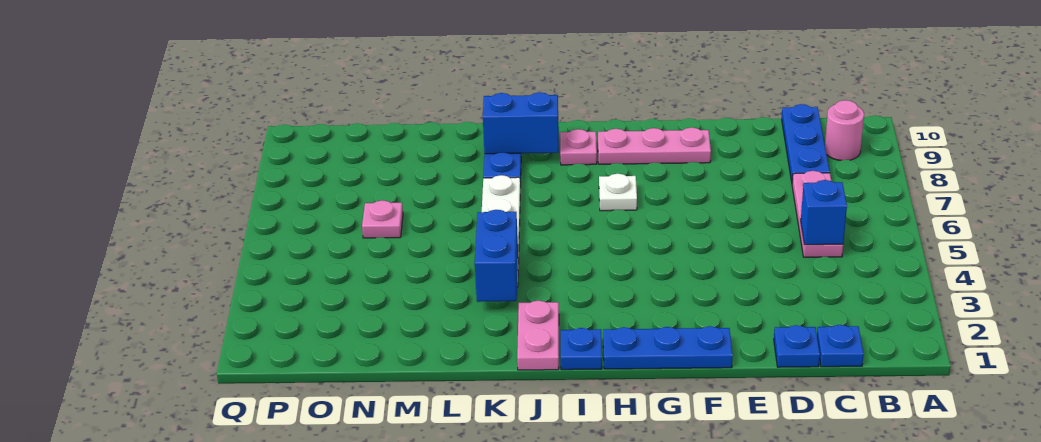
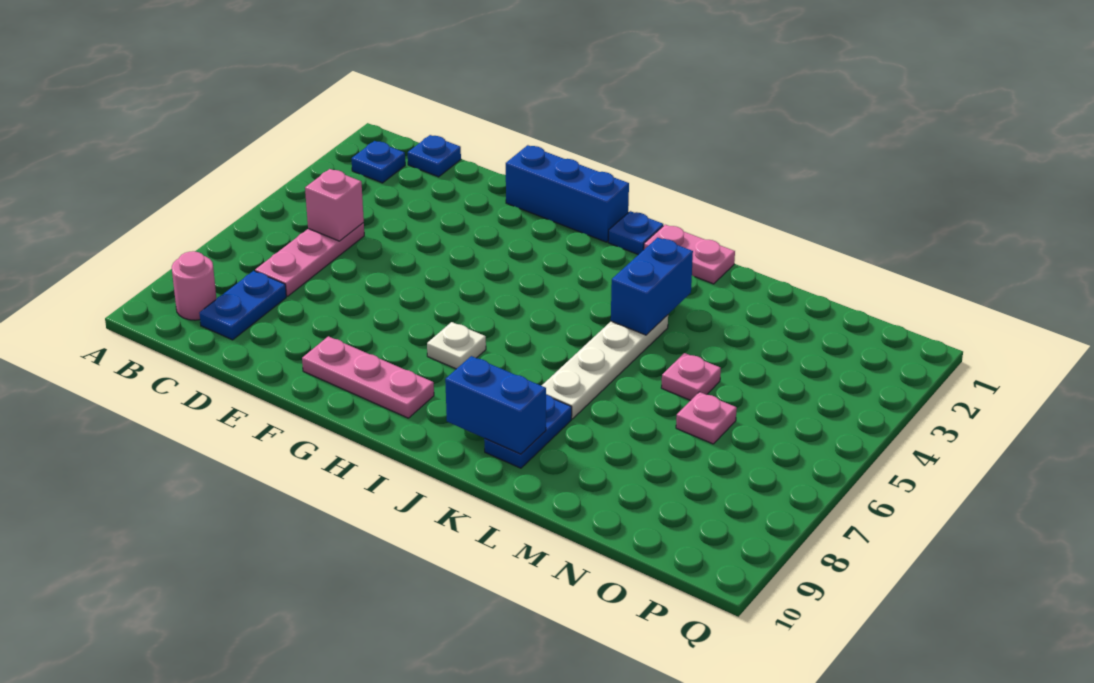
blue 1x1 brick [801,180,847,245] -> pink 1x1 brick [305,169,364,241]
blue 1x3 plate [782,104,830,182] -> blue 1x2 plate [199,271,286,340]
blue 1x1 plate [774,325,820,367] -> blue 1x1 plate moved to [351,141,405,183]
blue 1x3 plate [603,326,732,369] -> blue 1x3 brick [506,145,629,242]
pink 1x1 plate [560,129,597,165] -> pink 1x1 plate moved to [661,353,721,400]
pink 1x2 plate [517,301,559,370] -> pink 1x2 plate turned to [644,225,735,284]

